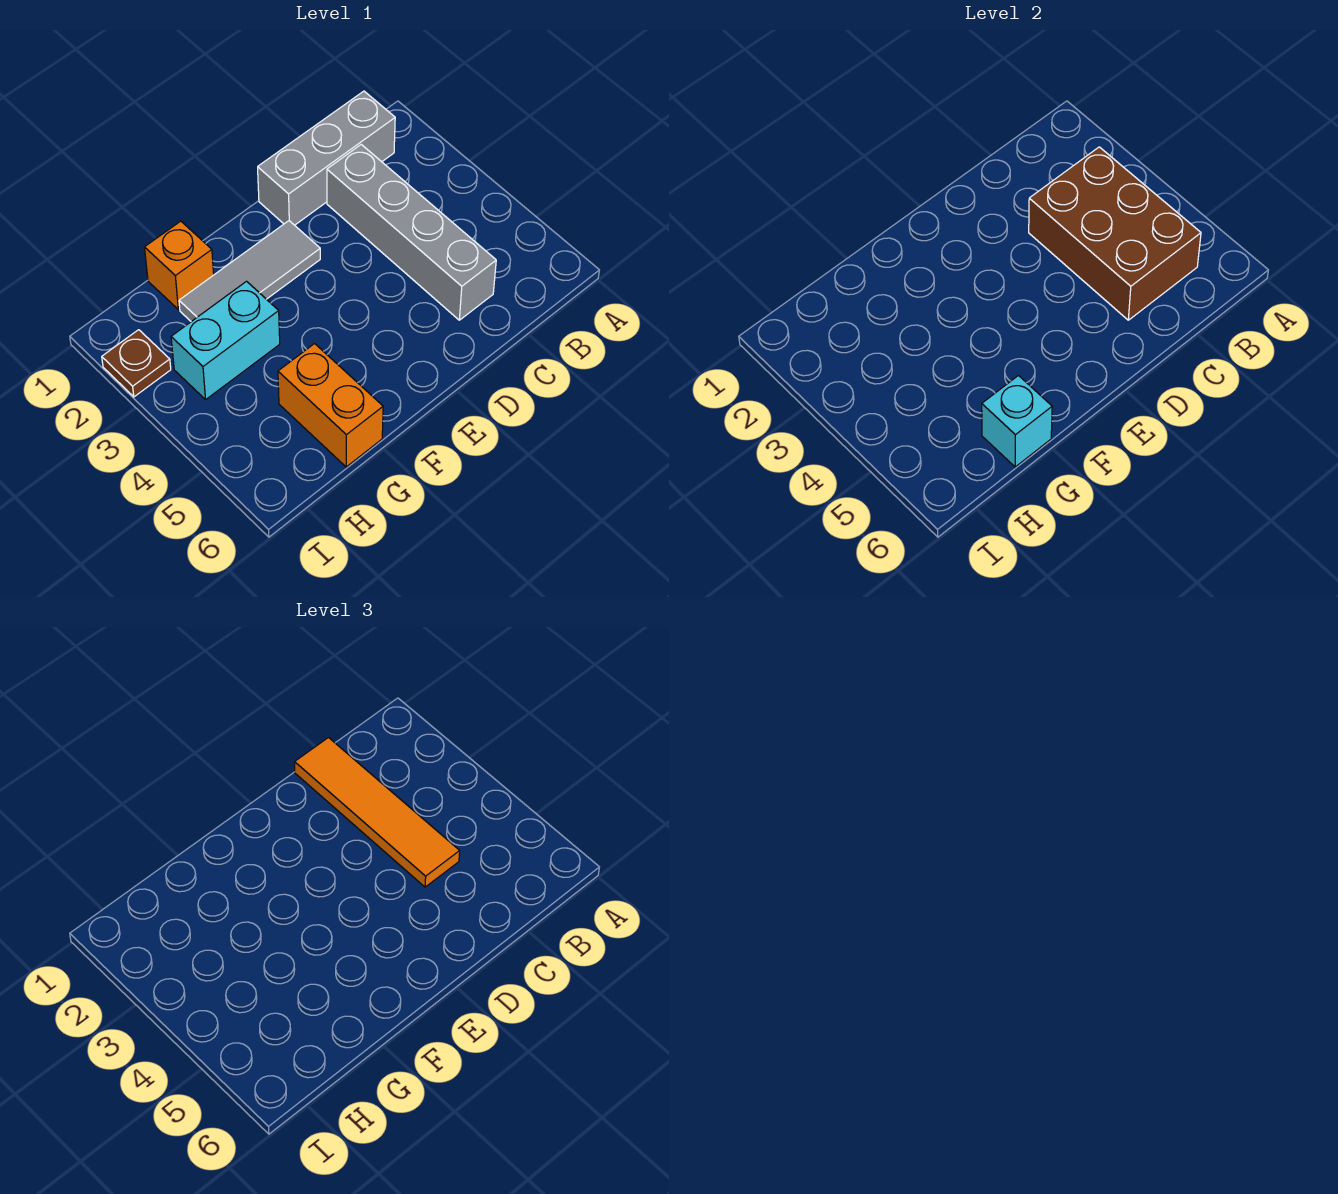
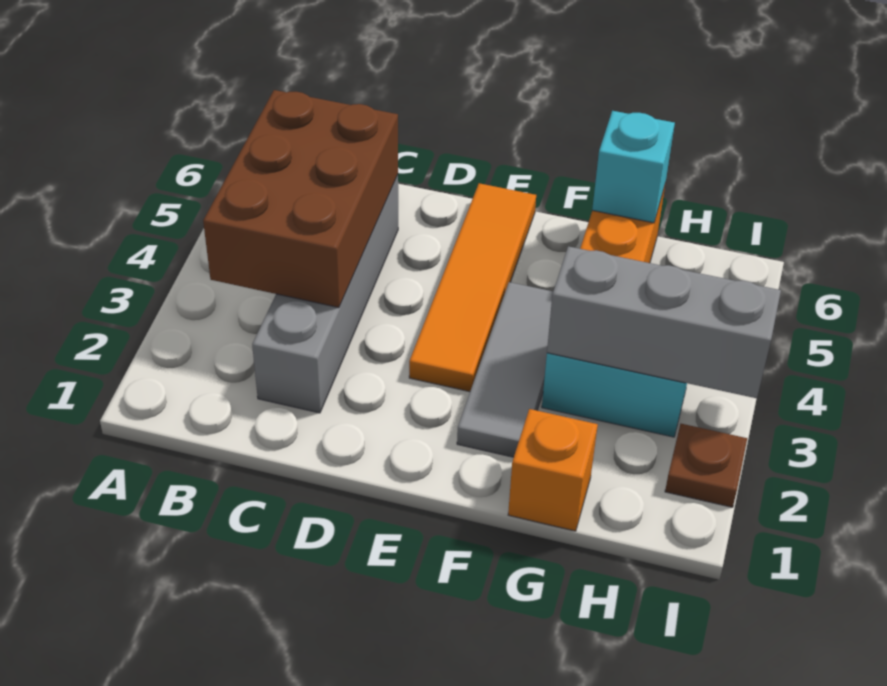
grey 1x3 brick [258,91,395,225] -> grey 1x3 brick moved to [547,246,781,398]
orange 1x4 tile [295,738,460,887] -> orange 1x4 tile moved to [409,183,536,392]
grey 1x3 tile [179,221,320,322] -> grey 1x3 tile turned to [457,282,553,457]

